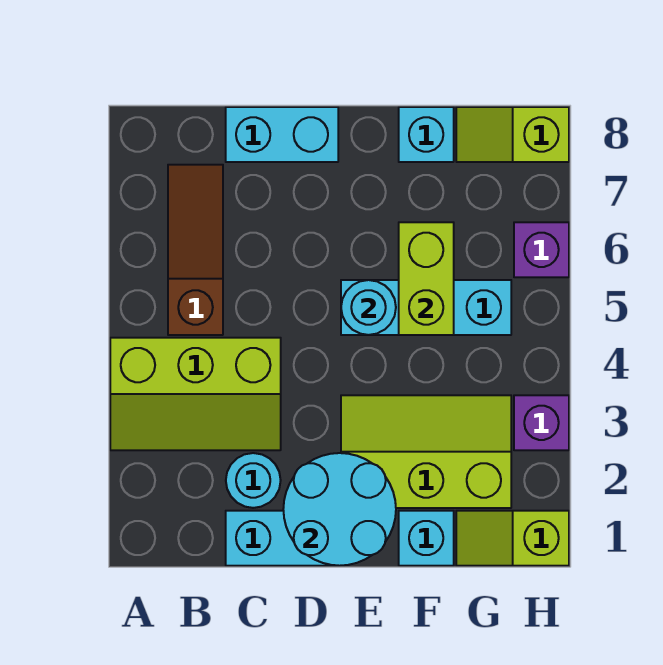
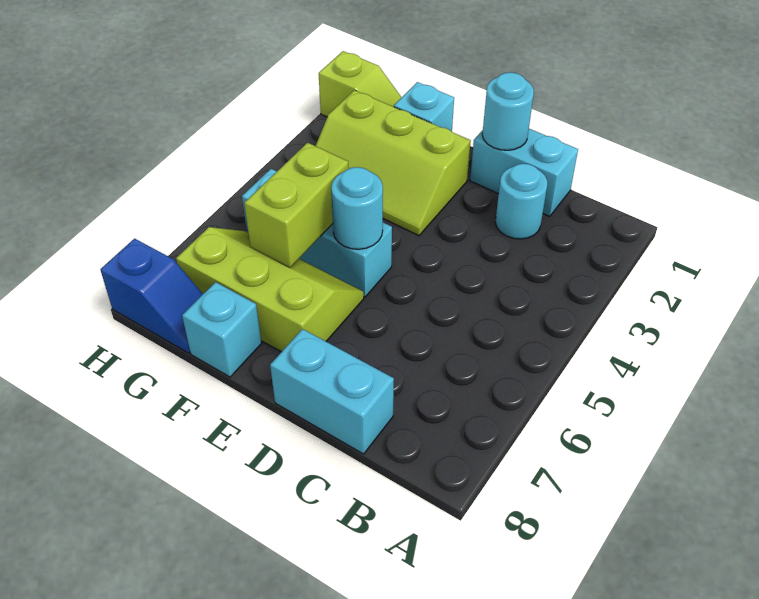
lime 2x3 slope [110,338,281,450] -> lime 2x3 slope moved to [176,227,364,352]
brown 1x3 slope [168,165,223,335] -> none
cyan 2x2 round brick [283,453,396,566] -> cyan 1x1 round brick [482,72,534,150]
lime 1x2 slope [456,107,569,162] -> blue 1x2 slope [100,238,203,353]
purple 1x1 brick [514,395,569,450] -> none
purple 1x1 brick [514,222,569,277] -> none

